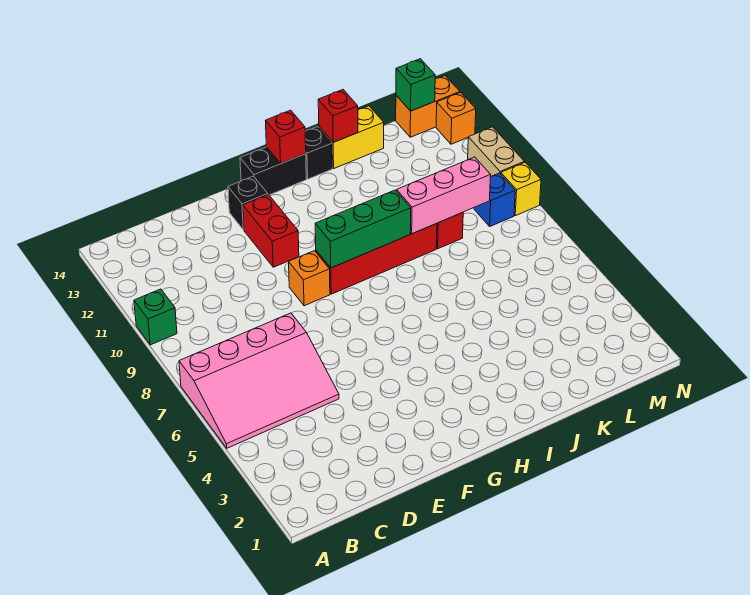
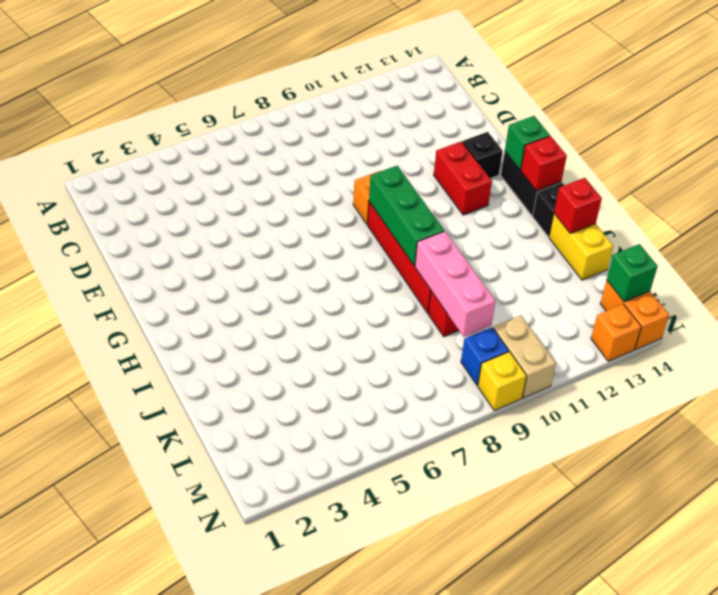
pink 3x4 slope [179,313,339,448] -> none
green 1x1 brick [134,289,177,345] -> green 1x1 brick moved to [505,116,550,170]
red 1x2 brick [243,194,299,267] -> red 1x2 brick turned to [434,141,492,215]
tan 1x2 brick [468,127,524,177] -> tan 1x2 brick turned to [493,315,556,398]

